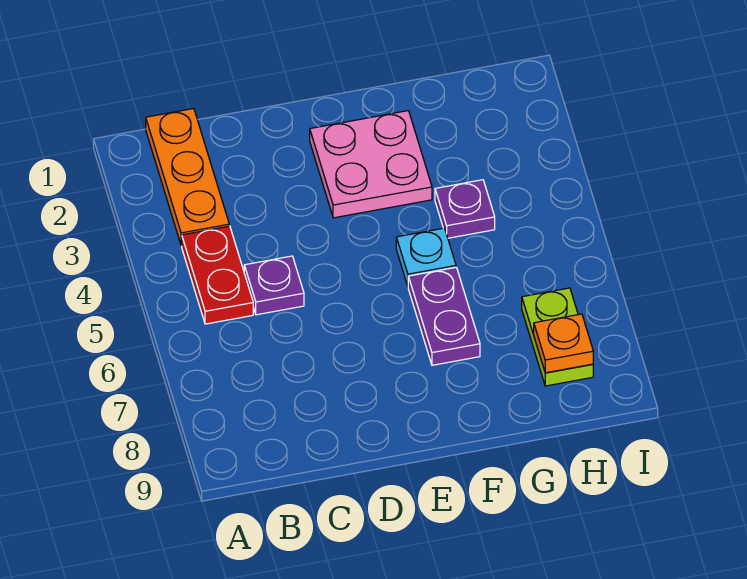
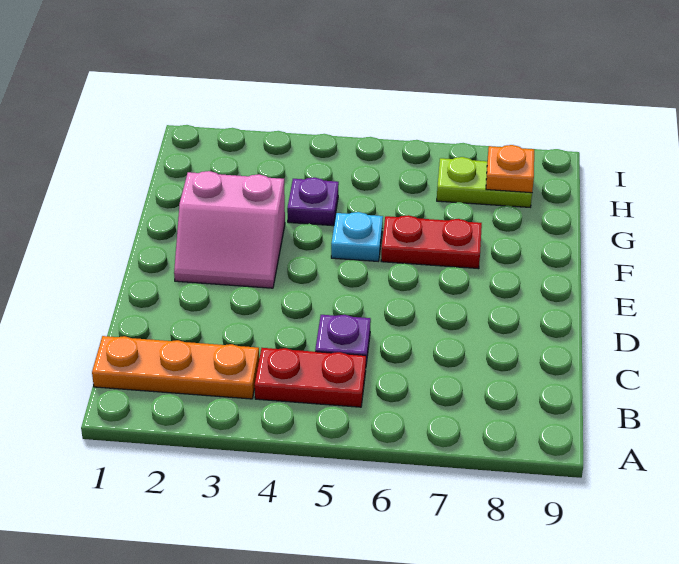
pink 2x2 plate [310,111,432,218] -> pink 2x2 slope [174,171,285,288]
purple 1x2 plate [408,268,480,365] -> red 1x2 plate [381,215,482,269]

